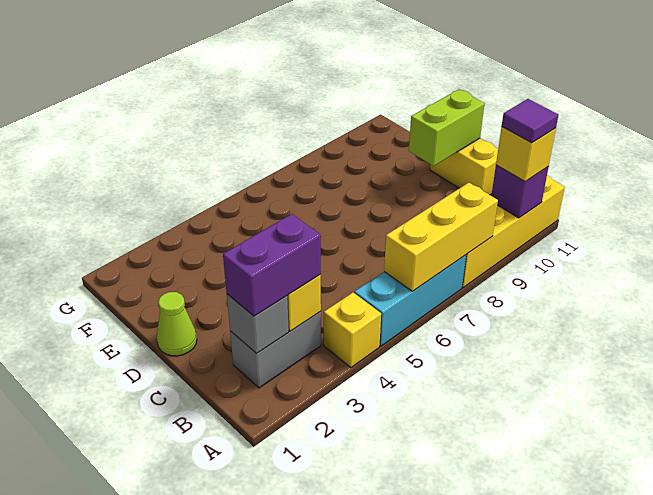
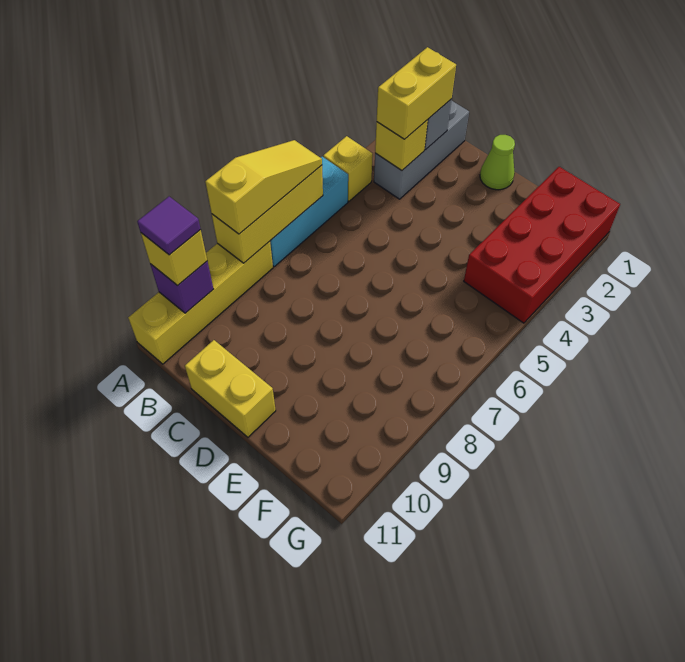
none -> yellow 1x3 slope [205,140,322,234]
grey 1x2 brick [230,311,321,388] -> grey 1x3 brick [374,101,469,199]
purple 1x2 brick [223,214,321,316] -> yellow 1x2 brick [377,47,456,139]
lime 1x2 brick [409,89,485,166] -> none
none -> red 2x4 brick [464,167,620,323]

